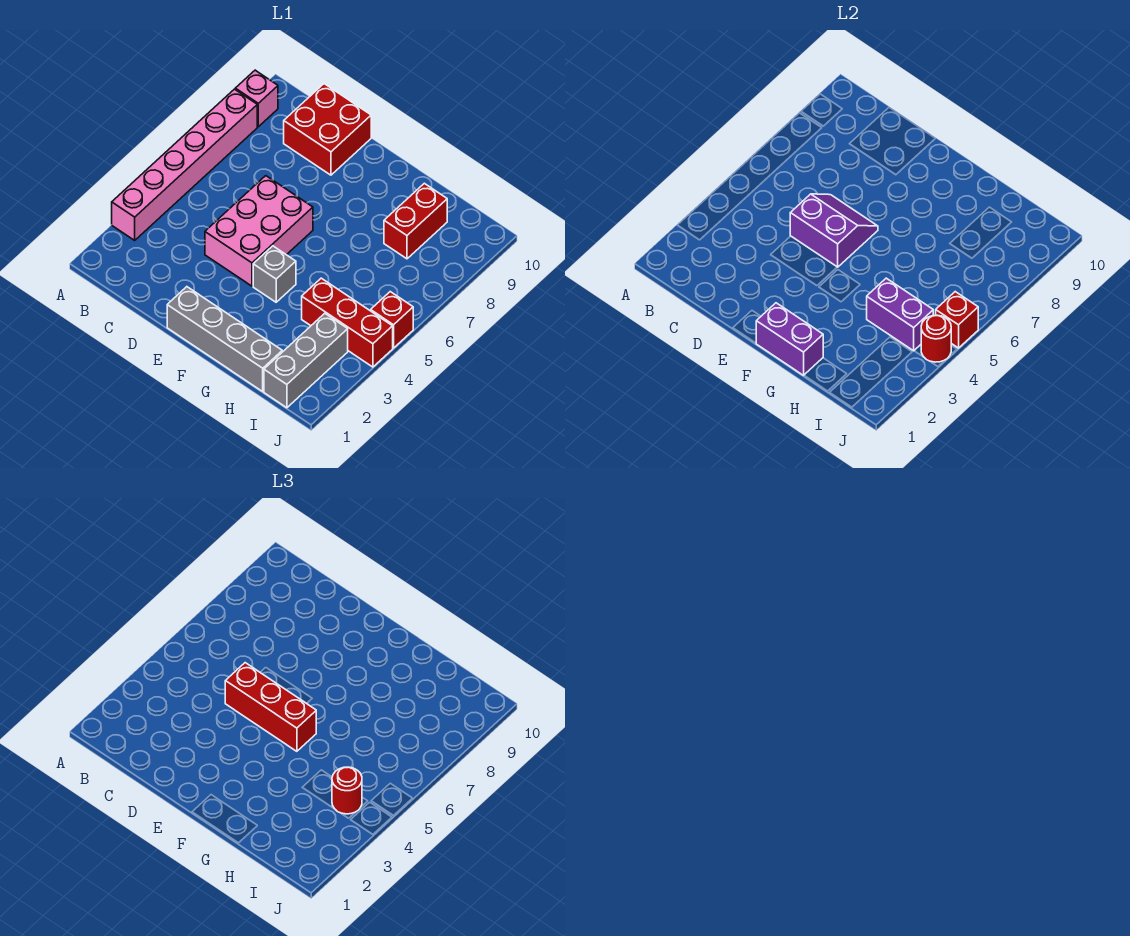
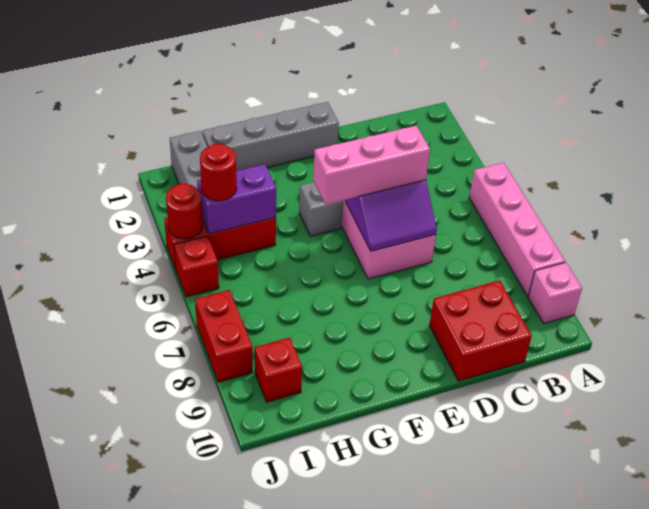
pink 1x6 brick [112,89,257,240] -> pink 1x4 brick [469,163,565,296]
red 1x3 brick [225,663,316,751] -> pink 1x3 brick [313,126,430,205]
purple 1x2 brick [756,303,823,375] -> none
red 1x2 brick [384,183,447,259] -> red 1x2 brick moved to [195,290,253,382]
red 1x1 brick [936,292,978,348] -> red 1x1 brick moved to [255,338,302,402]

